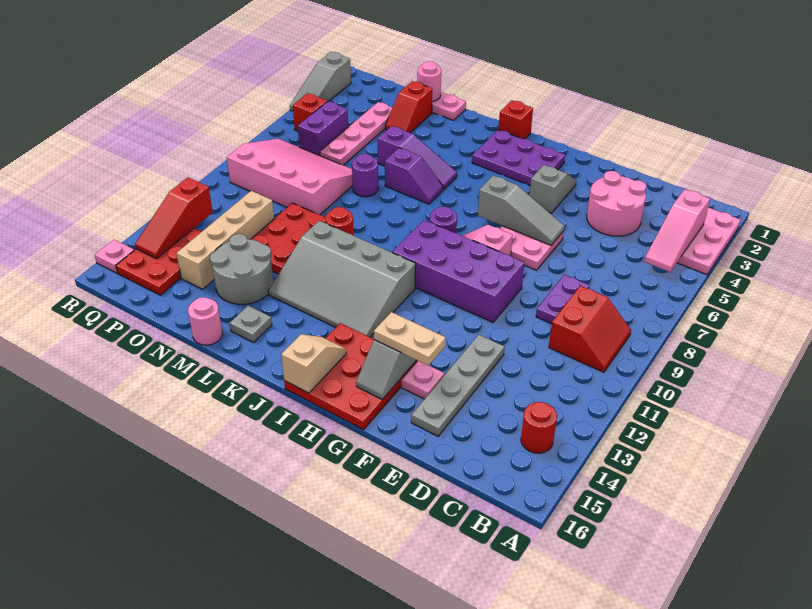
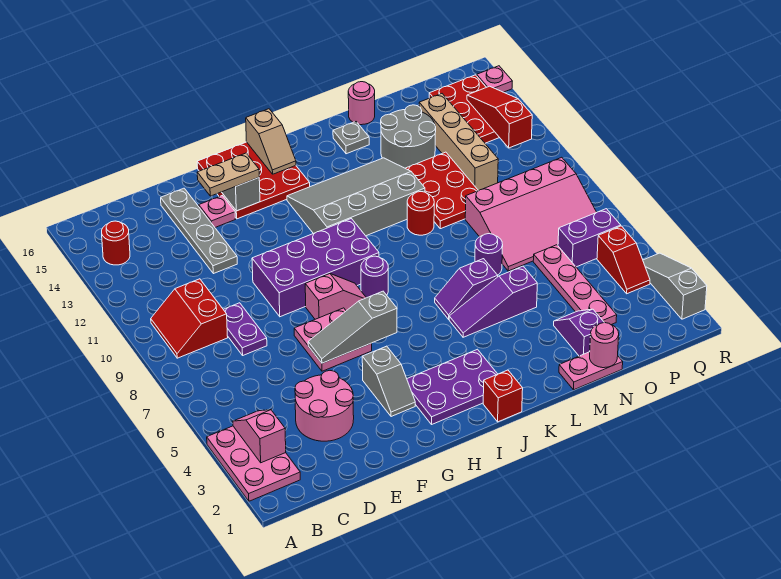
pink 1x3 slope [644,189,710,272] -> pink 1x2 slope [233,410,286,463]
red 1x2 slope [385,81,432,133] -> purple 1x2 slope [554,309,604,356]
purple 1x2 brick [298,101,348,156] -> purple 1x2 brick turned to [558,209,621,267]

